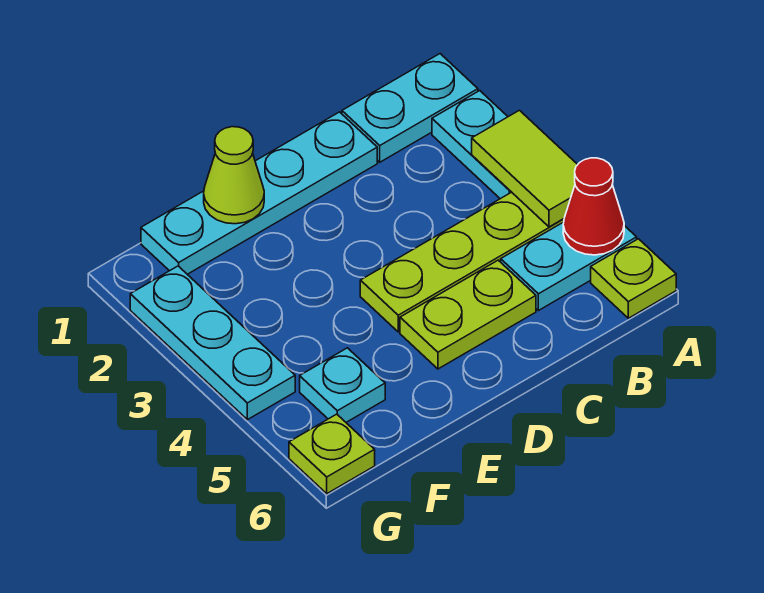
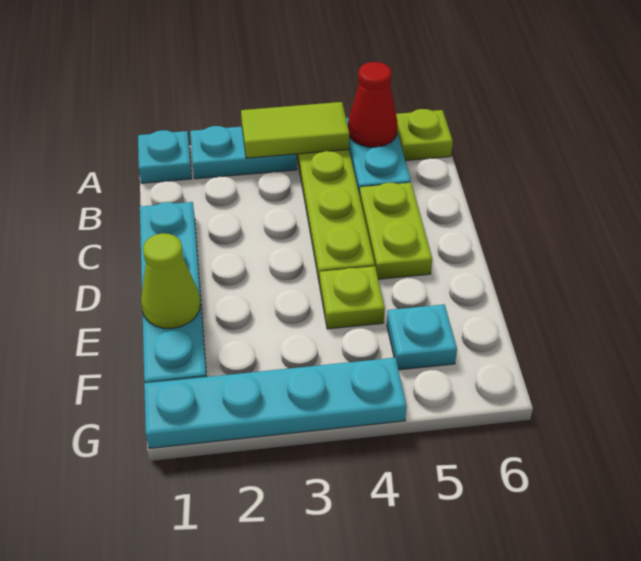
cyan 1x2 plate [342,54,478,162] -> cyan 1x1 plate [138,130,192,183]
cyan 1x3 plate [130,266,295,420] -> cyan 1x4 plate [144,358,407,448]
lime 1x1 plate [289,414,375,494] -> lime 1x1 plate moved to [320,266,385,329]

